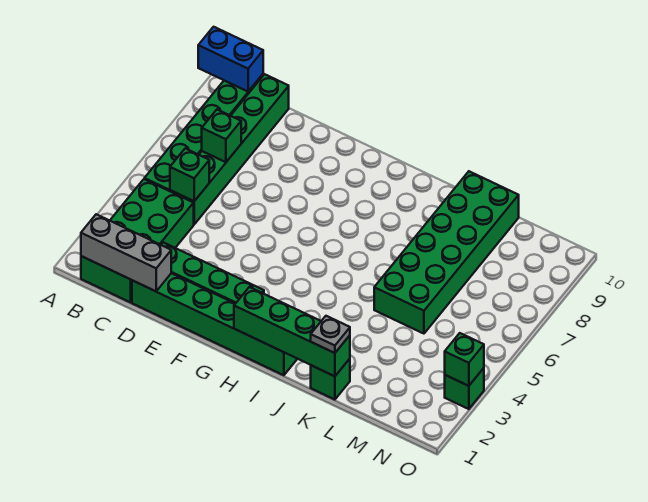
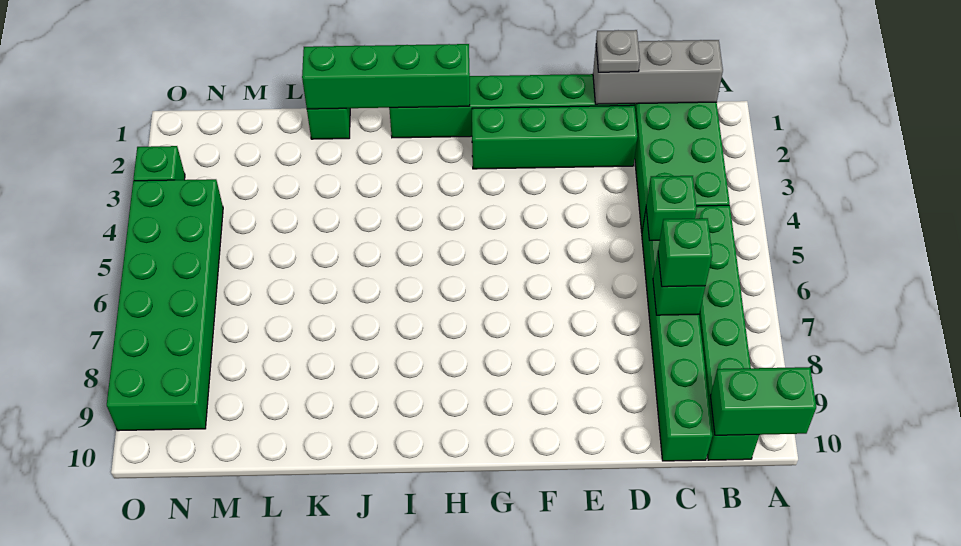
blue 1x2 brick [198,27,263,92] -> green 1x2 brick [710,367,816,435]
grey 1x1 plate [311,316,350,353] -> grey 1x1 plate moved to [596,30,640,72]
green 2x6 brick [374,171,519,334] -> green 2x6 brick moved to [107,179,223,431]
green 1x1 brick [445,333,484,386] -> green 1x1 brick moved to [658,218,712,287]

